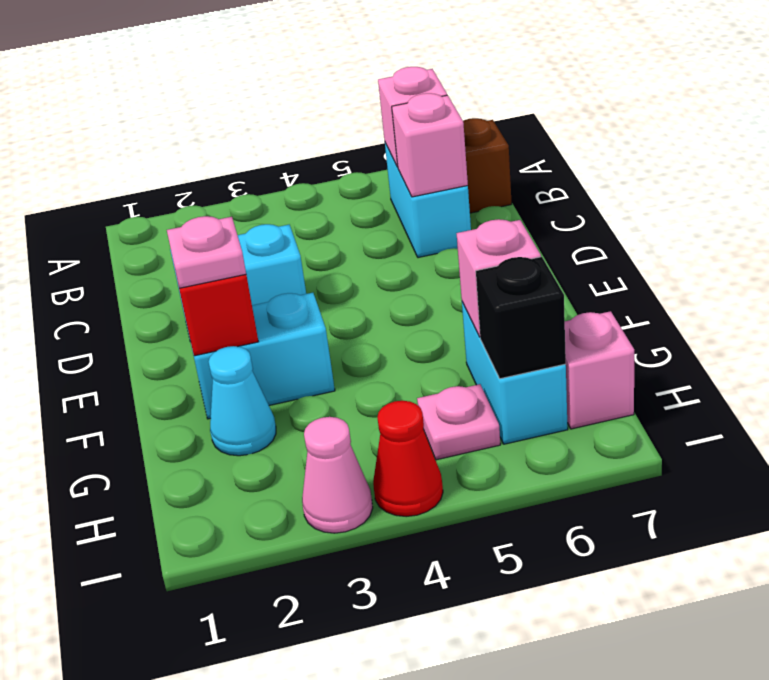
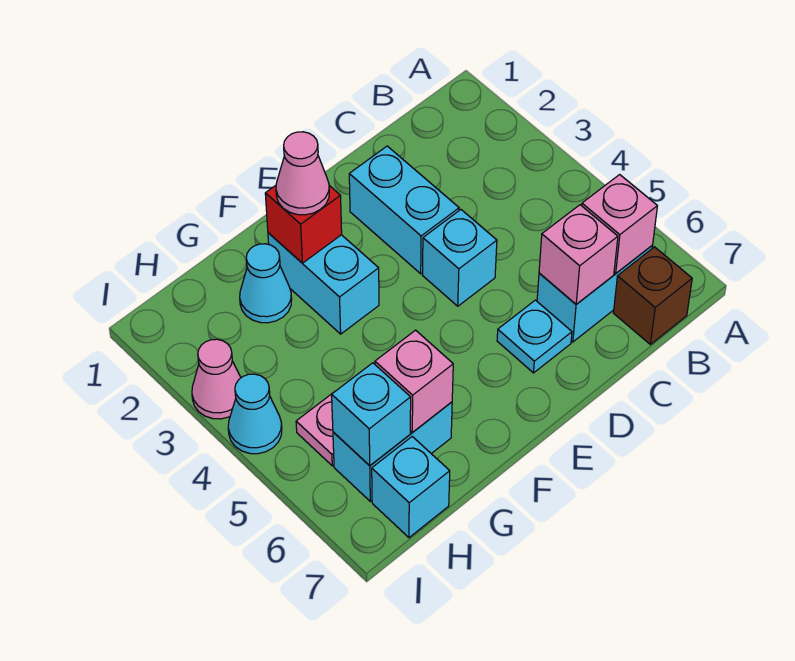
none -> cyan 1x1 brick [423,210,497,306]
none -> cyan 1x1 plate [497,300,572,373]
pink 1x1 plate [167,216,246,288] -> pink 1x1 cone [276,132,329,215]
black 1x1 brick [476,257,566,379] -> cyan 1x1 brick [332,363,411,466]
pink 1x1 brick [565,311,634,429] -> cyan 1x1 brick [372,437,450,538]
red 1x1 cone [373,401,443,517] -> cyan 1x1 cone [228,374,282,454]

